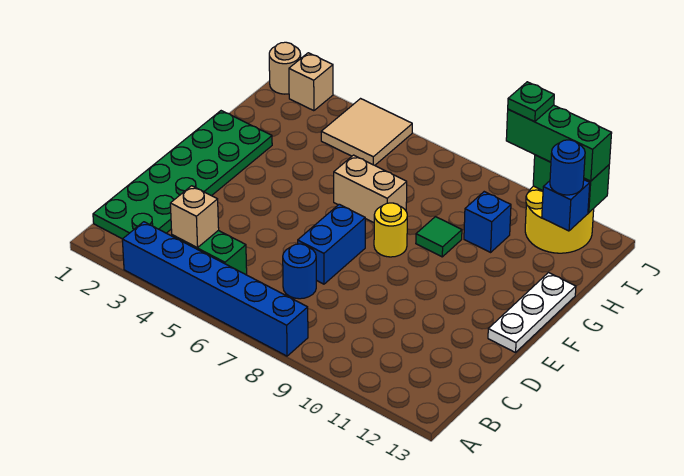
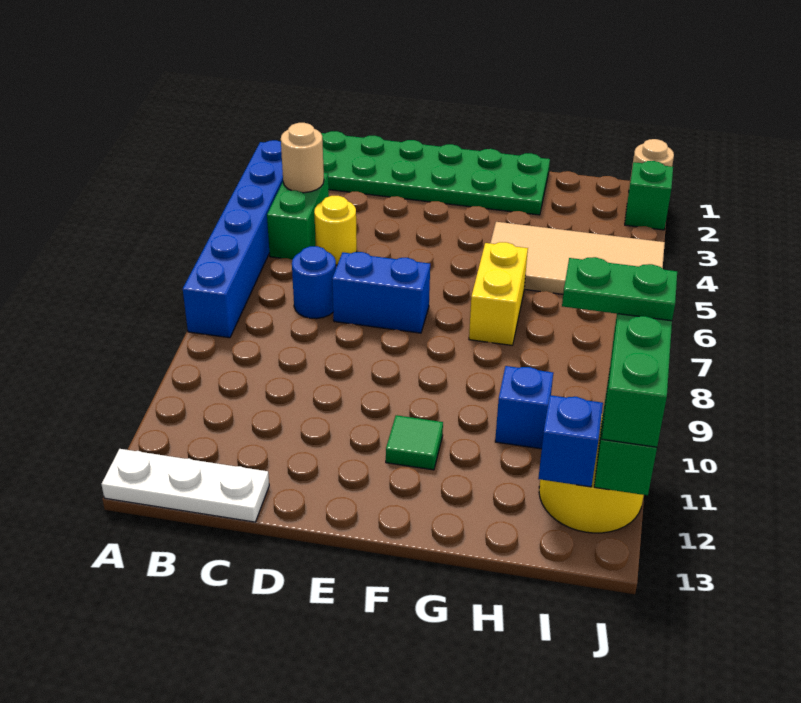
tan 1x1 brick [170,186,219,248] -> tan 1x1 round brick [281,123,324,193]
white 1x3 plate [488,273,576,353] -> white 1x3 plate moved to [101,449,269,522]
yellow 1x1 round brick [374,203,407,257] -> yellow 1x1 round brick moved to [314,196,357,265]
tan 1x2 brick [334,155,407,223] -> yellow 1x2 brick [469,242,528,345]
green 1x1 tile [416,217,462,257] -> green 1x1 tile moved to [386,415,443,470]
tan 2x2 tile [321,99,412,165] -> tan 2x4 tile [491,222,665,294]
blue 1x1 round brick [550,140,585,195] -> none
tan 1x1 brick [289,53,333,111] -> green 1x1 brick [625,161,673,230]
green 1x1 plate [508,82,554,122] -> green 1x2 plate [562,257,677,321]

